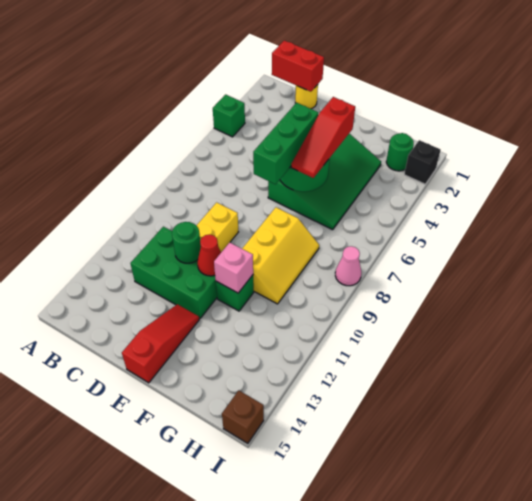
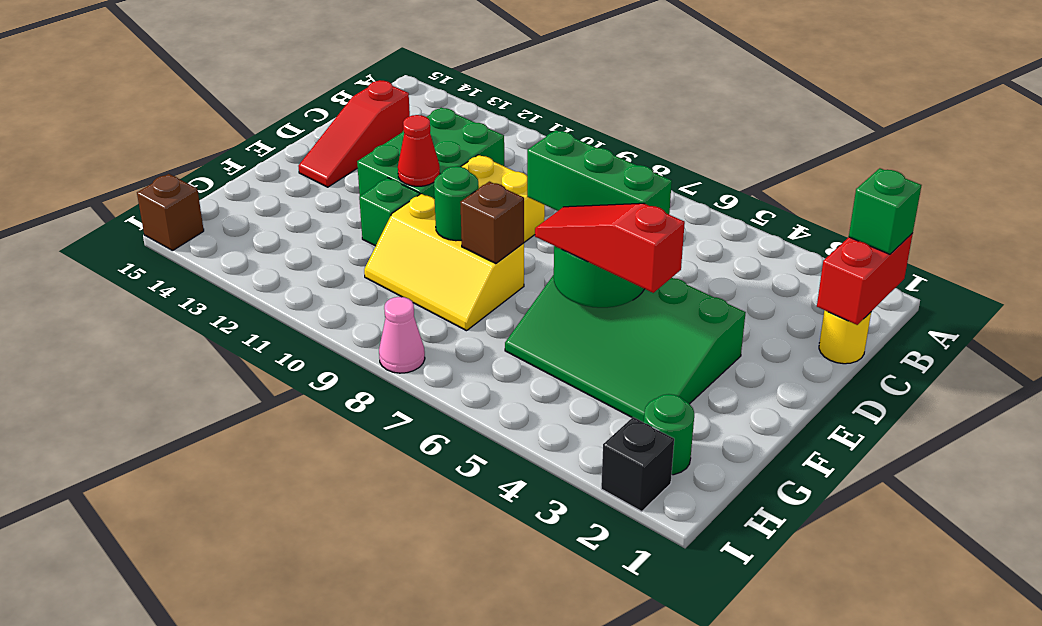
green 1x1 brick [213,95,245,137] -> green 1x1 brick moved to [849,168,922,254]
green 1x1 round brick [172,222,201,263] -> green 1x1 round brick moved to [434,166,479,241]
red 1x3 slope [122,304,199,383] -> red 1x3 slope turned to [298,80,410,187]
none -> brown 1x1 brick [460,182,524,263]
pink 1x1 brick [214,243,253,293] -> none

